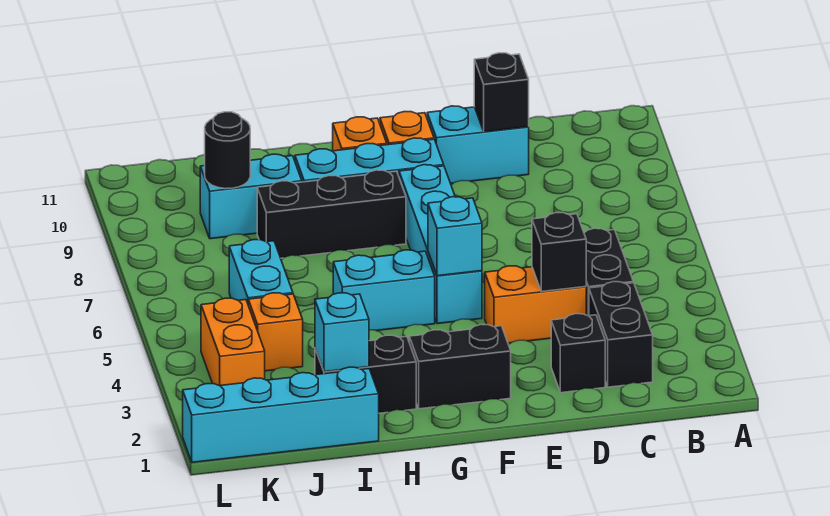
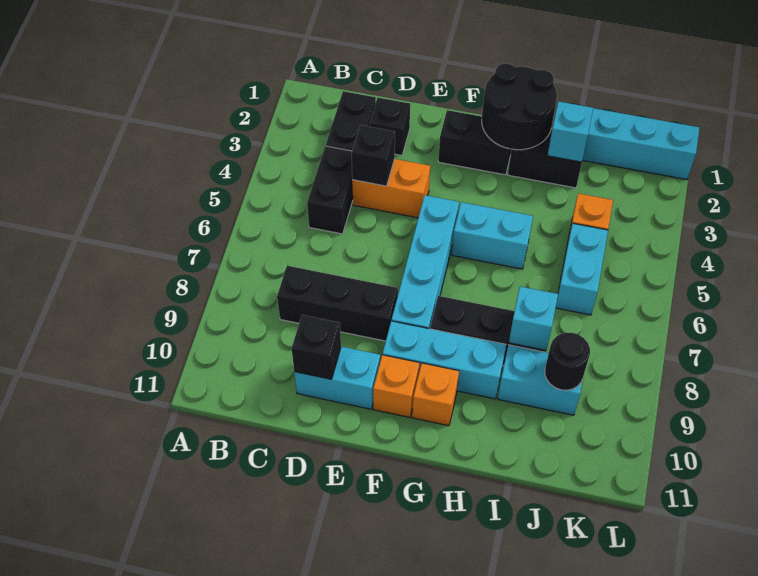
none -> black 1x3 brick [277,266,398,341]
cyan 1x1 brick [428,197,482,276] -> cyan 1x1 brick moved to [509,287,558,350]
none -> black 2x2 round brick [482,64,557,150]
orange 1x2 brick [201,298,265,386] -> none

